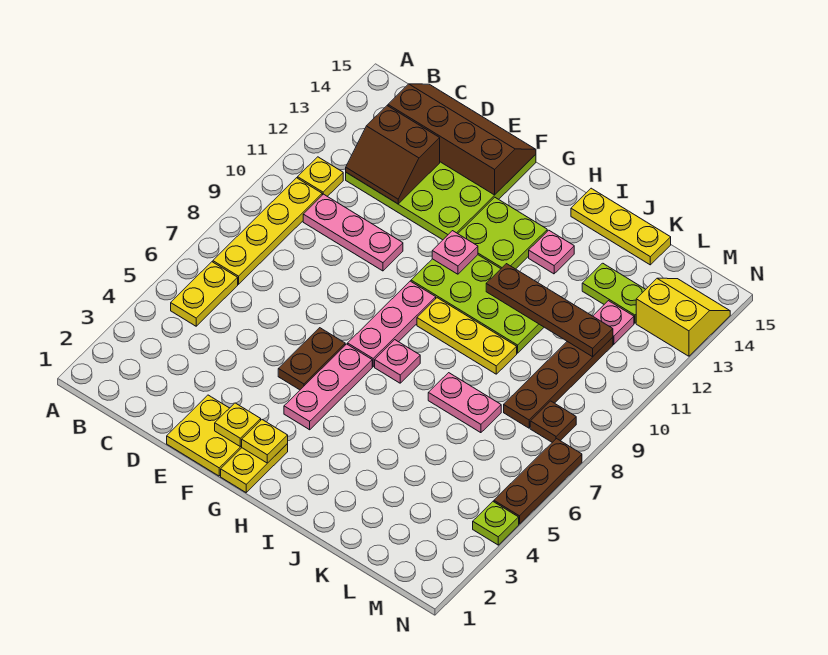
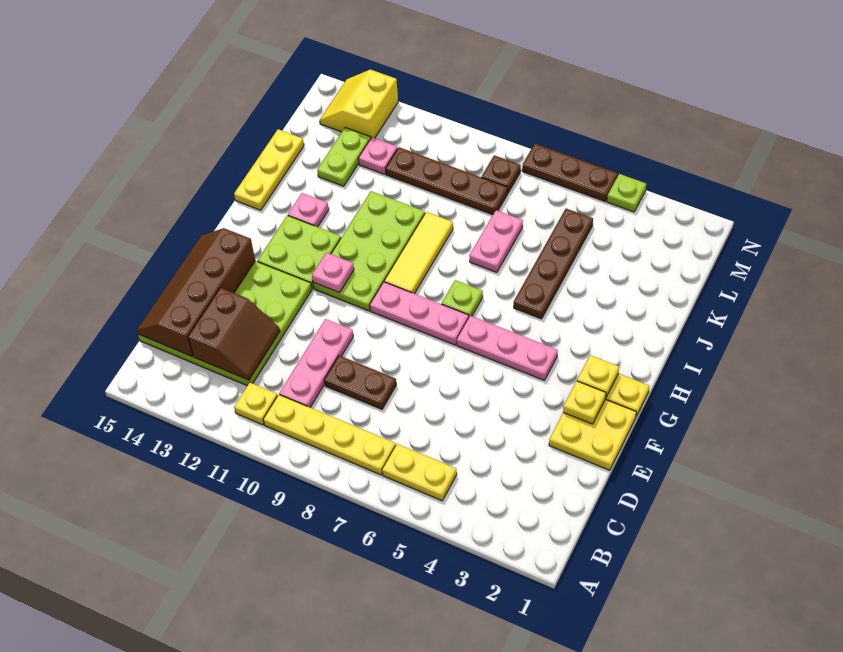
brown 1x2 plate [278,328,345,390] -> brown 1x2 plate moved to [324,356,396,409]
pink 1x1 plate [375,340,420,383] -> lime 1x1 plate [442,280,483,316]
yellow 1x3 plate [417,298,517,374] -> yellow 1x3 tile [384,212,453,294]
brown 1x4 plate [486,264,613,357] -> brown 1x4 plate moved to [514,209,593,319]

